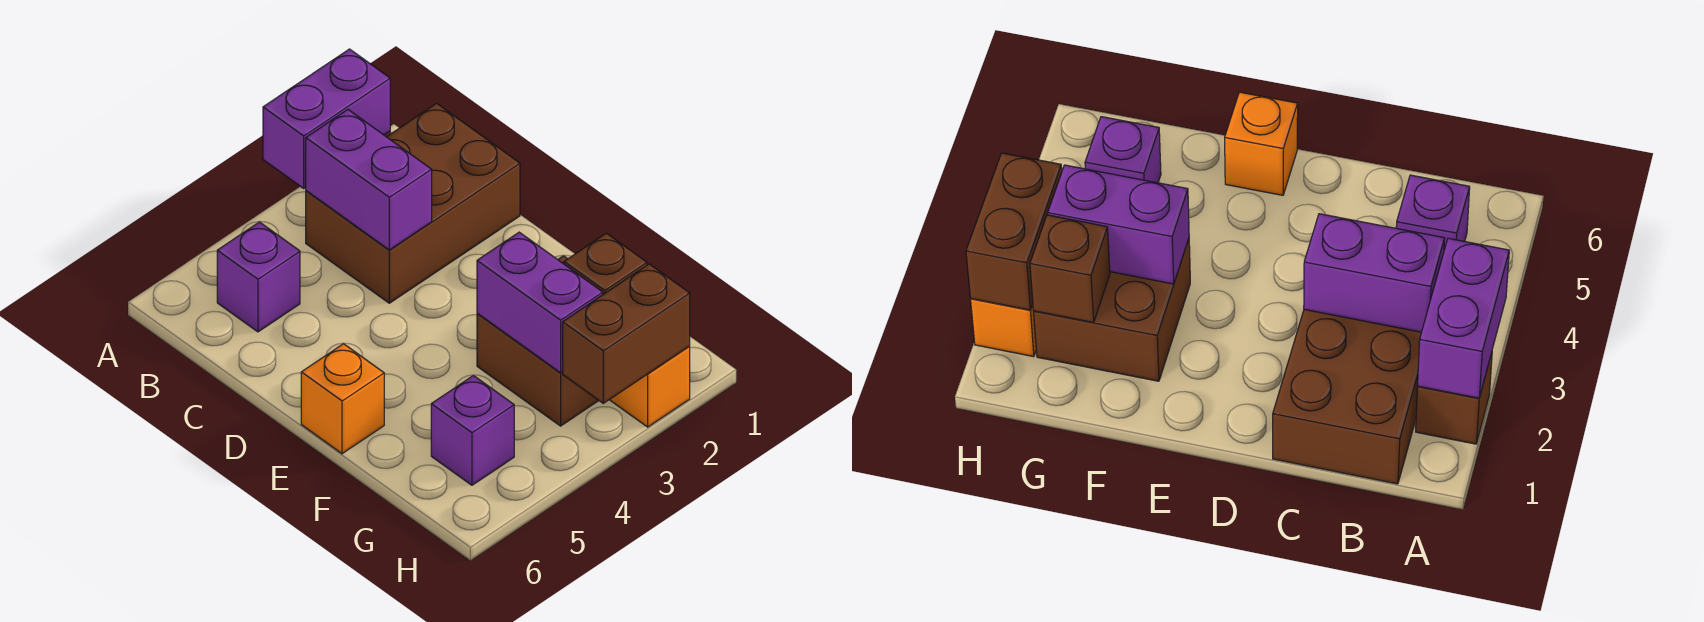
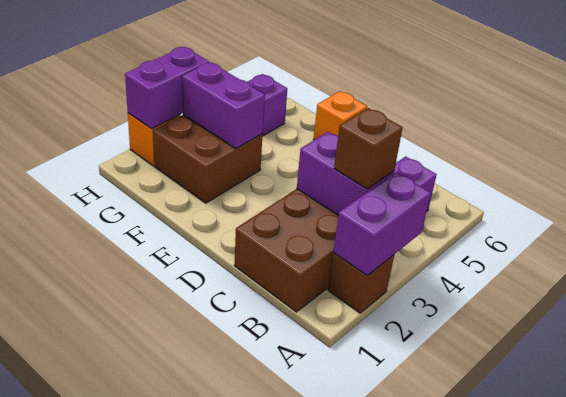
brown 1x1 brick [564,233,647,294] -> brown 1x1 brick moved to [334,108,403,189]
brown 1x2 brick [563,264,690,403] -> purple 1x2 brick [125,47,209,129]

